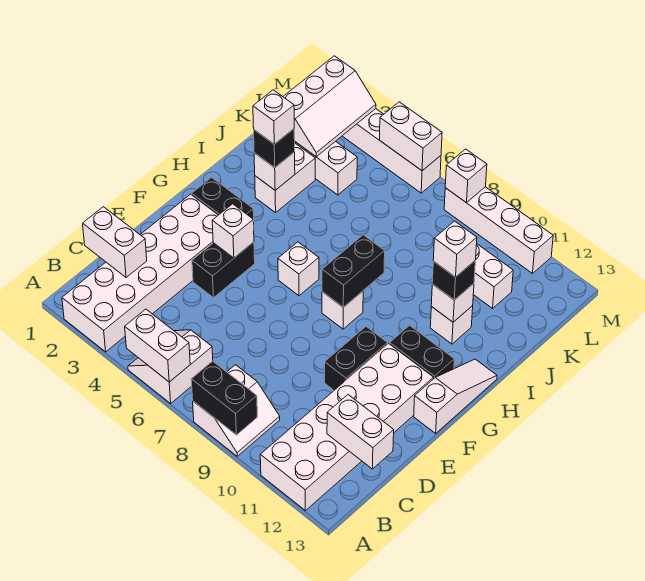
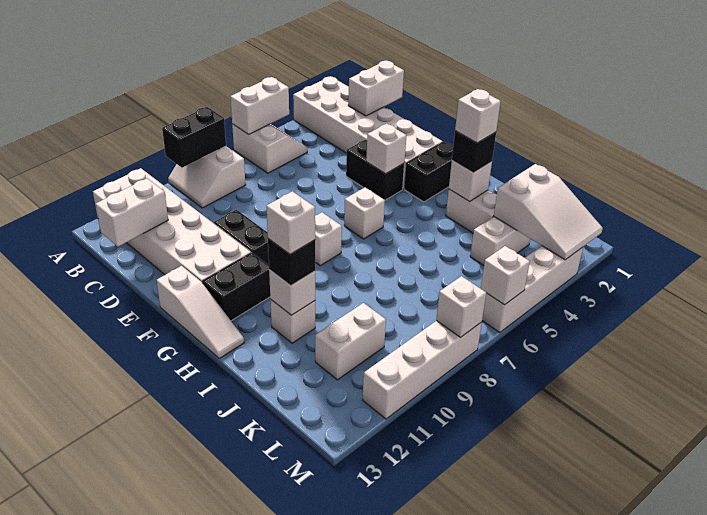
black 1x2 brick [322,235,385,307] -> none
white 2x3 slope [283,56,376,157] -> white 2x3 slope turned to [494,164,603,260]
white 1x2 brick [380,102,442,171] -> white 1x1 brick [481,246,530,305]

